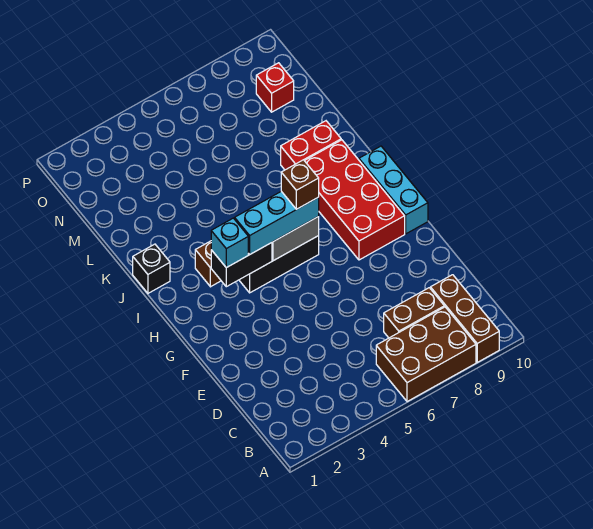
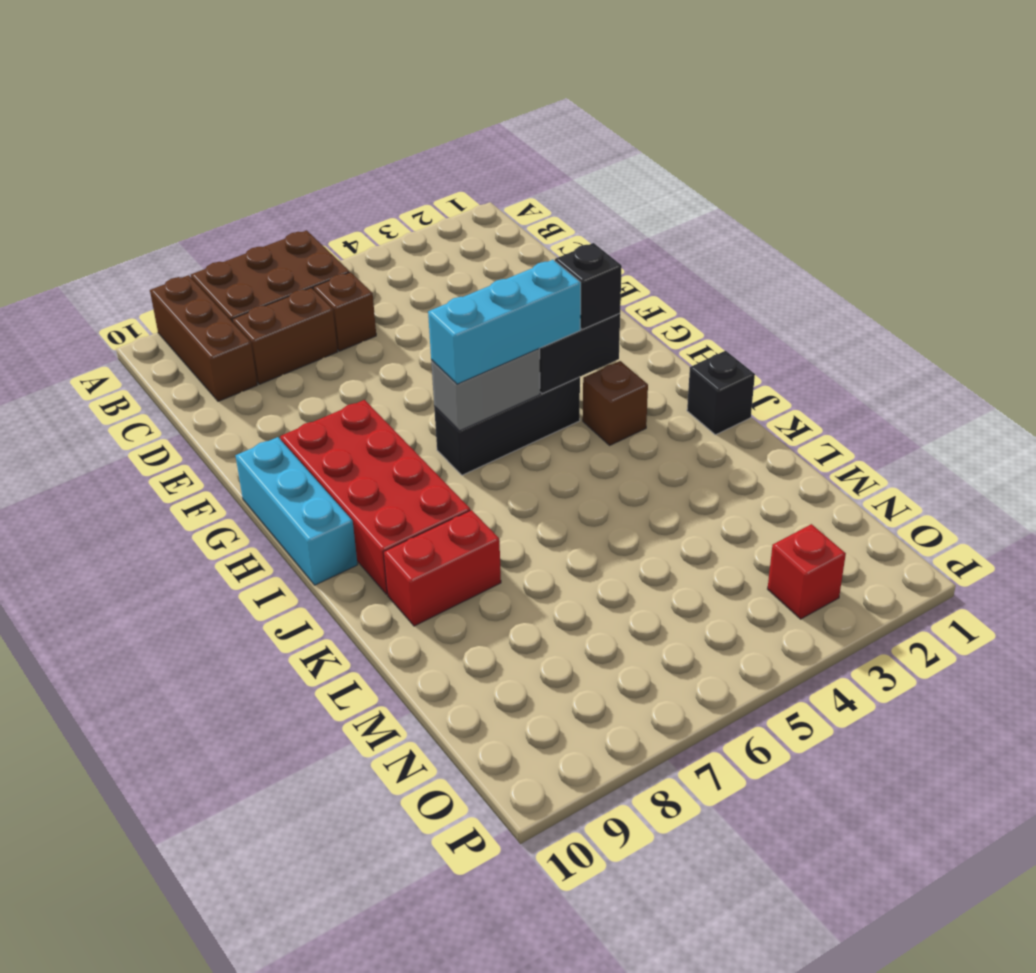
cyan 1x1 brick [211,218,248,268] -> black 1x1 brick [555,243,622,329]
brown 1x1 brick [281,160,319,209] -> brown 1x1 brick moved to [313,272,376,351]
red 1x1 brick [256,63,294,112] -> red 1x1 brick moved to [768,524,846,619]

